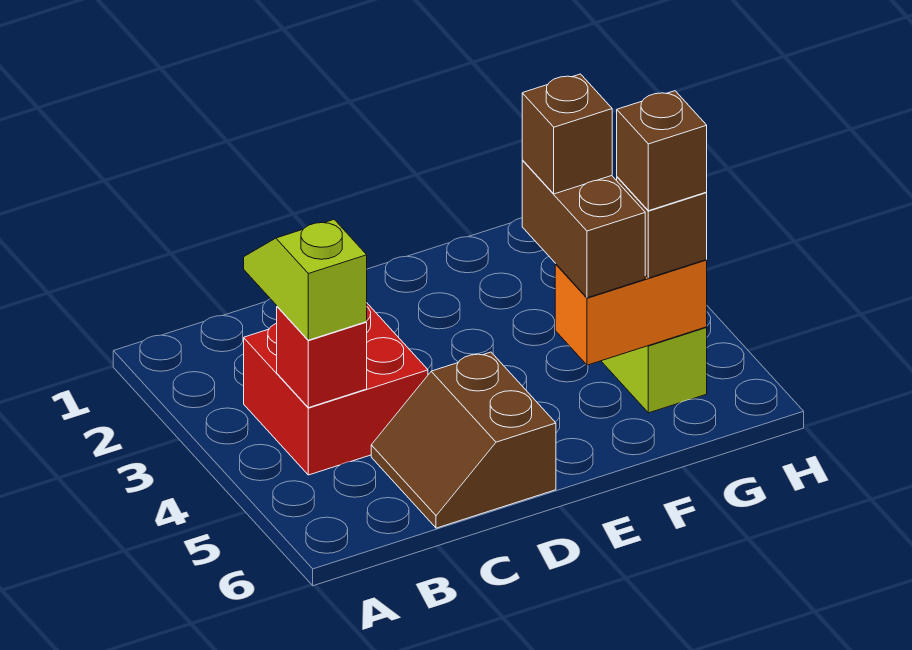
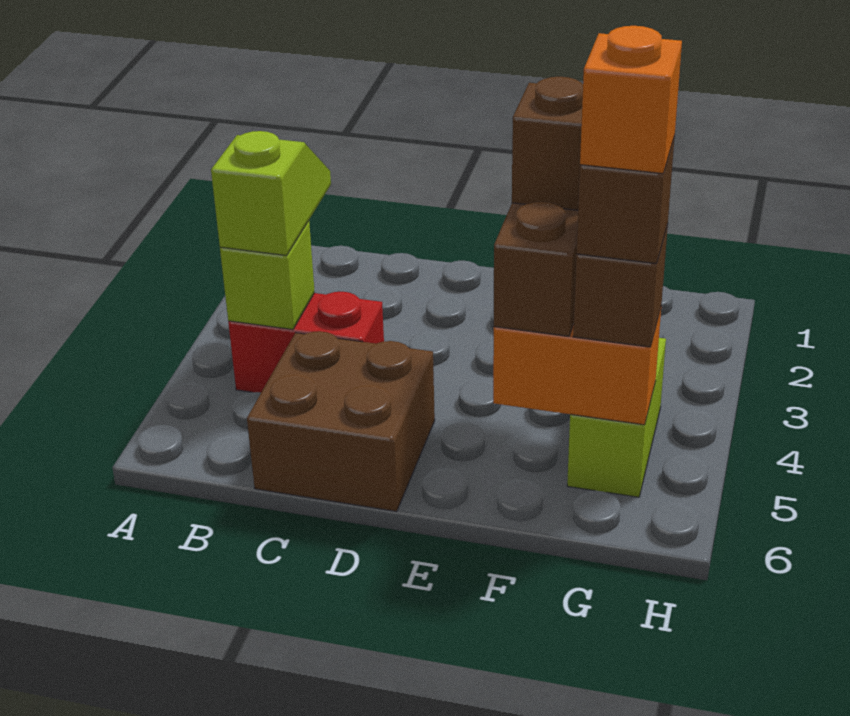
red 2x2 brick [244,304,428,475] -> red 1x2 brick [228,292,384,393]
red 1x1 brick [277,307,367,408] -> lime 1x1 brick [220,221,315,330]
brown 2x2 slope [371,352,556,528] -> brown 2x2 brick [247,331,435,512]
none -> orange 1x1 brick [580,26,682,174]

